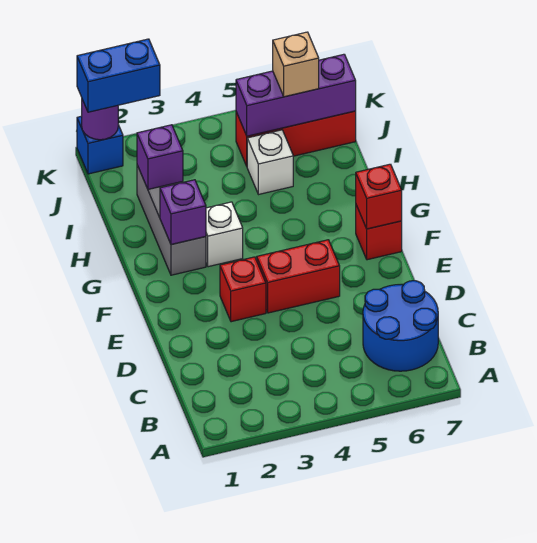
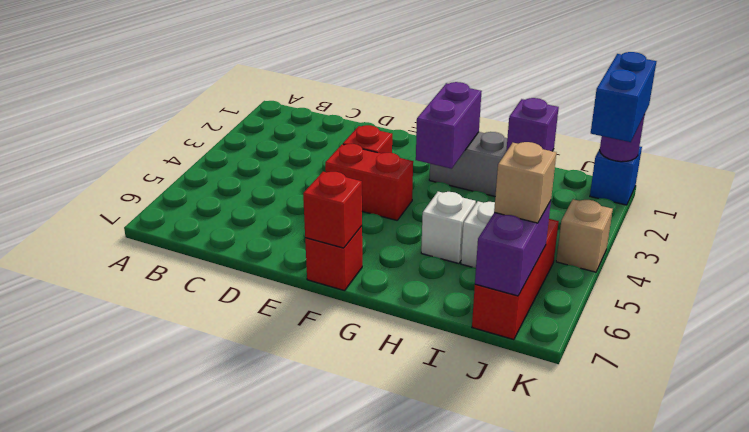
blue 2x2 round brick [363,281,438,371] -> none
red 1x2 brick [257,240,340,313] -> red 1x2 brick turned to [325,144,413,220]
purple 1x1 brick [160,180,206,244] -> purple 1x2 brick [416,82,482,169]
white 1x1 brick [206,202,243,267] -> white 1x1 brick moved to [421,192,476,264]
purple 1x3 brick [236,54,356,136] -> purple 1x2 brick [475,201,551,296]
none -> tan 1x1 brick [556,199,613,272]

